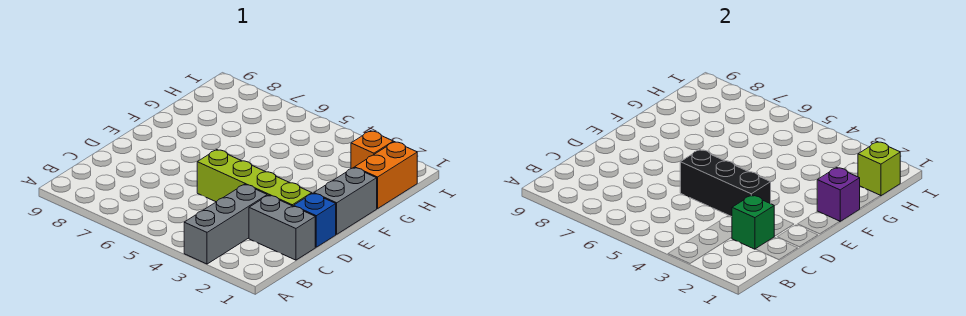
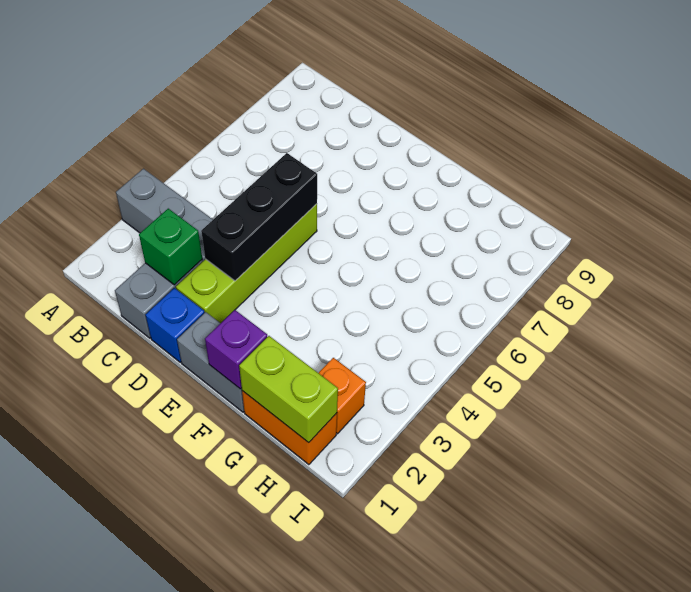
lime 1x1 brick [858,142,900,196] -> lime 1x2 brick [239,336,338,443]

